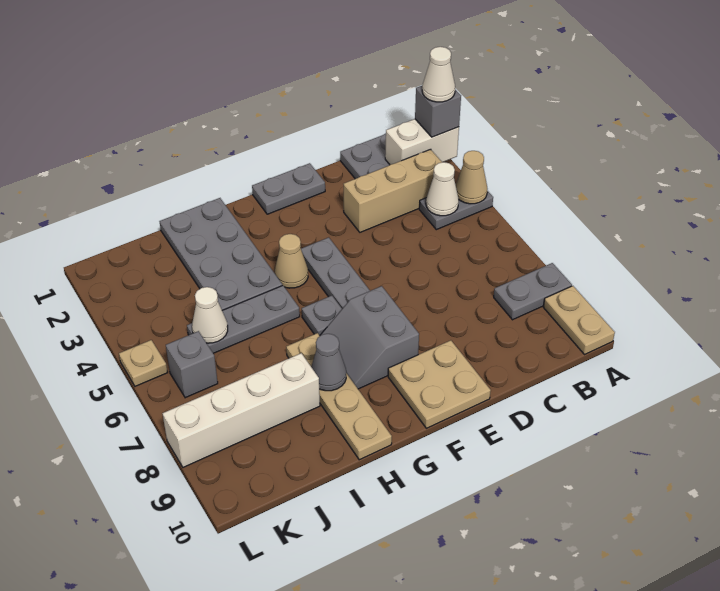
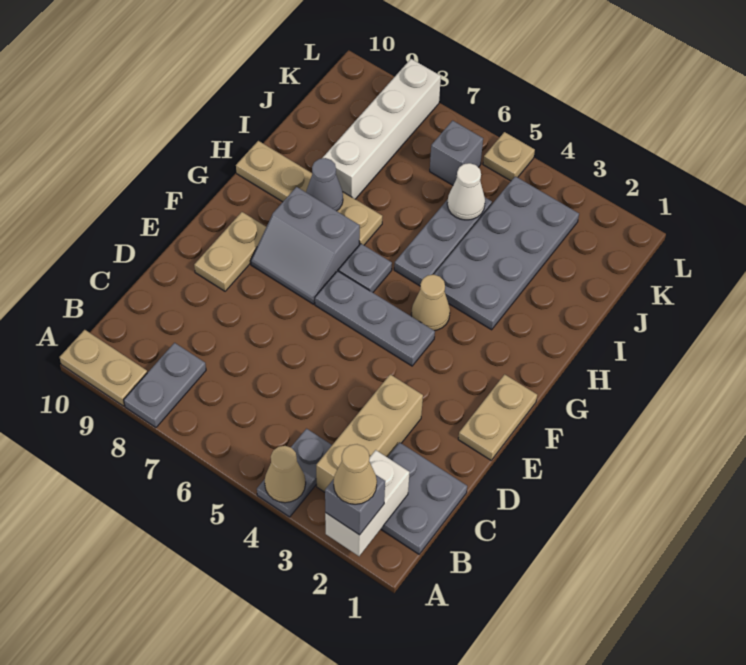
white 1x1 cone [422,47,455,102] -> tan 1x1 cone [334,444,377,504]
white 1x1 cone [426,162,459,216] -> none
grey 1x2 plate [252,163,325,214] -> tan 1x2 plate [458,374,537,460]
tan 2x2 plate [388,340,491,428] -> tan 1x2 plate [194,212,266,291]
grey 2x2 slope [320,286,419,389] -> grey 2x2 slope turned to [251,187,360,304]
grey 2x4 plate [160,198,282,310] -> grey 2x4 plate turned to [434,176,579,330]

